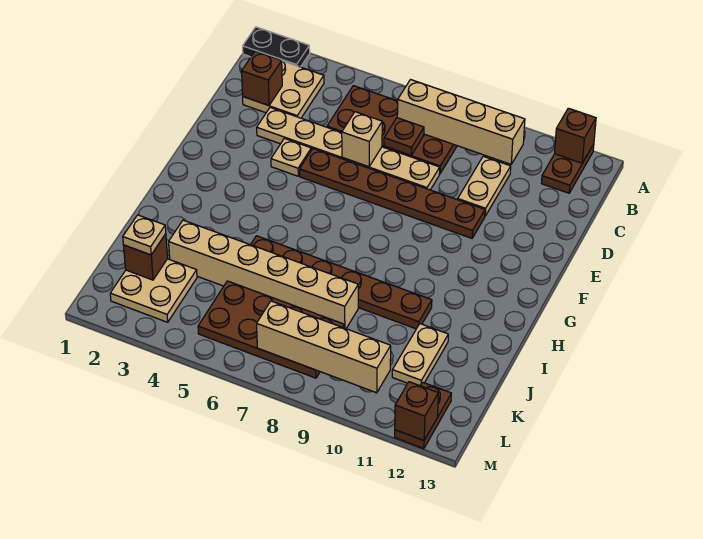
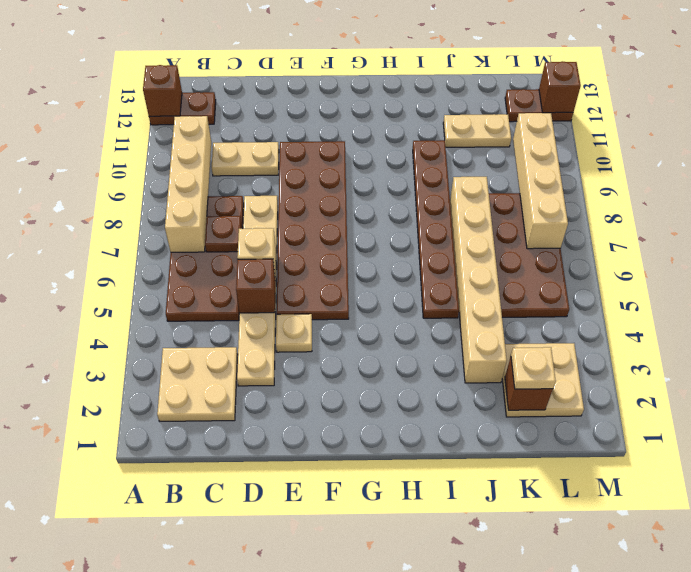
black 1x2 plate [243,27,310,67] -> none
brown 1x1 brick [242,51,282,105] -> brown 1x1 brick moved to [236,259,275,313]
brown 1x6 plate [300,149,485,238] -> brown 2x6 plate [277,141,349,320]

